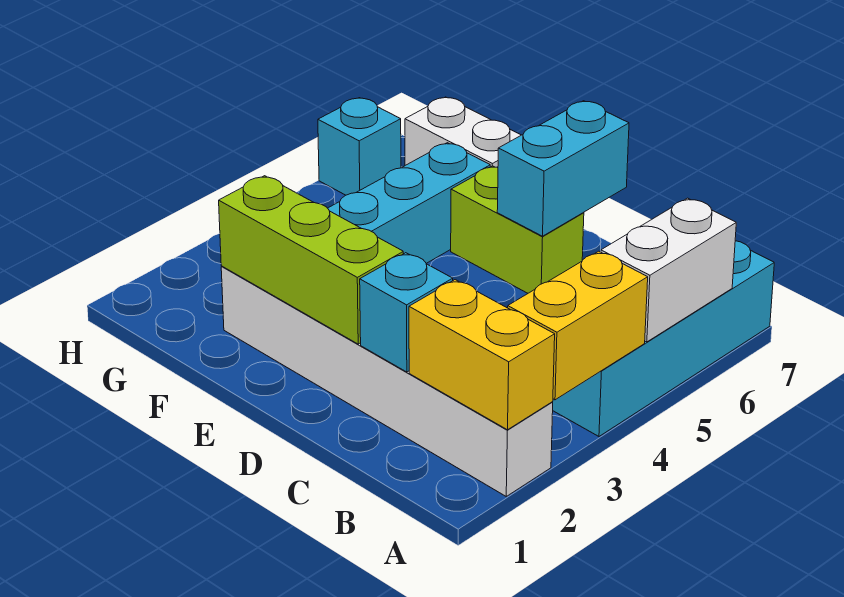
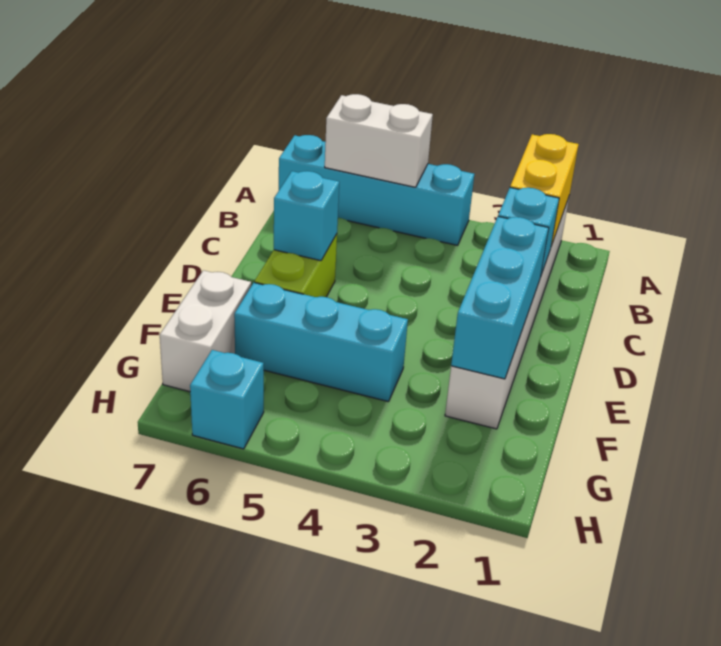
yellow 1x2 brick [508,251,648,400] -> none
lime 1x3 brick [219,176,403,344] -> cyan 1x3 brick [451,216,549,379]
cyan 1x2 brick [497,101,629,236] -> cyan 1x1 brick [274,171,339,261]

